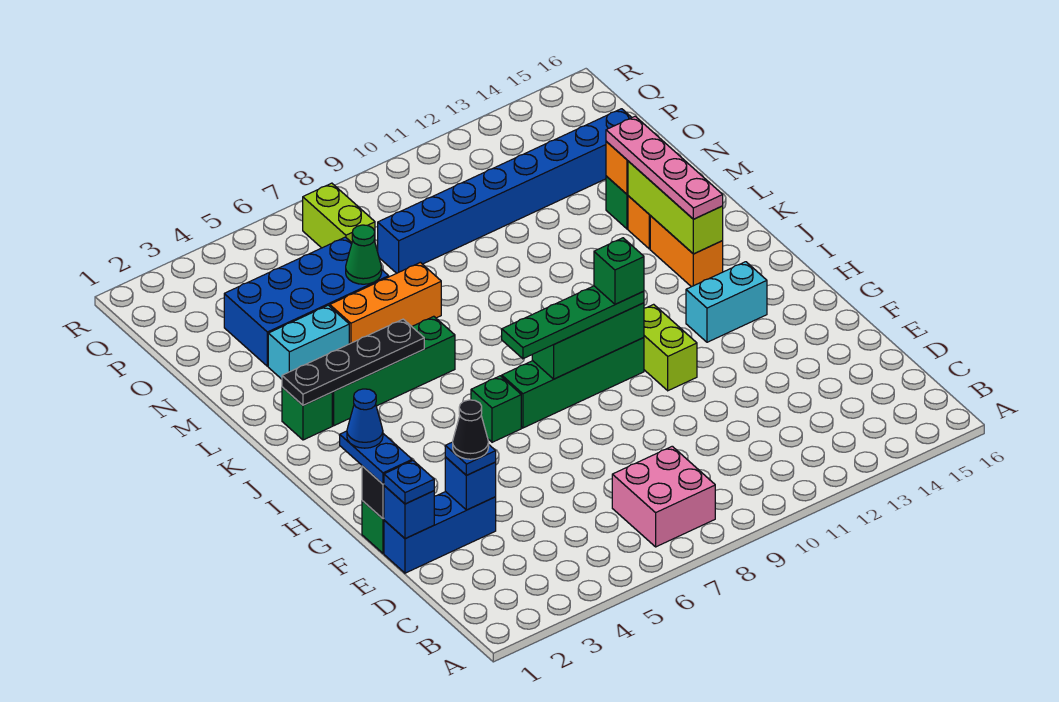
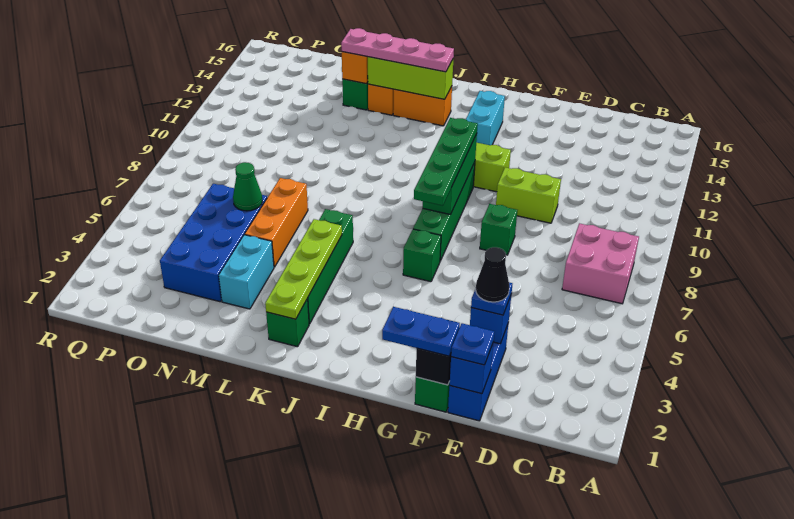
blue 1x1 cone [347,389,383,448] -> none
green 1x1 brick [594,238,644,304] -> green 1x1 brick moved to [480,204,517,255]
black 1x4 plate [282,319,424,405] -> lime 1x4 plate [265,219,342,319]
blue 1x8 brick [378,109,632,273] -> none
lime 1x2 brick [303,183,375,248] -> lime 1x2 brick moved to [496,167,561,223]

